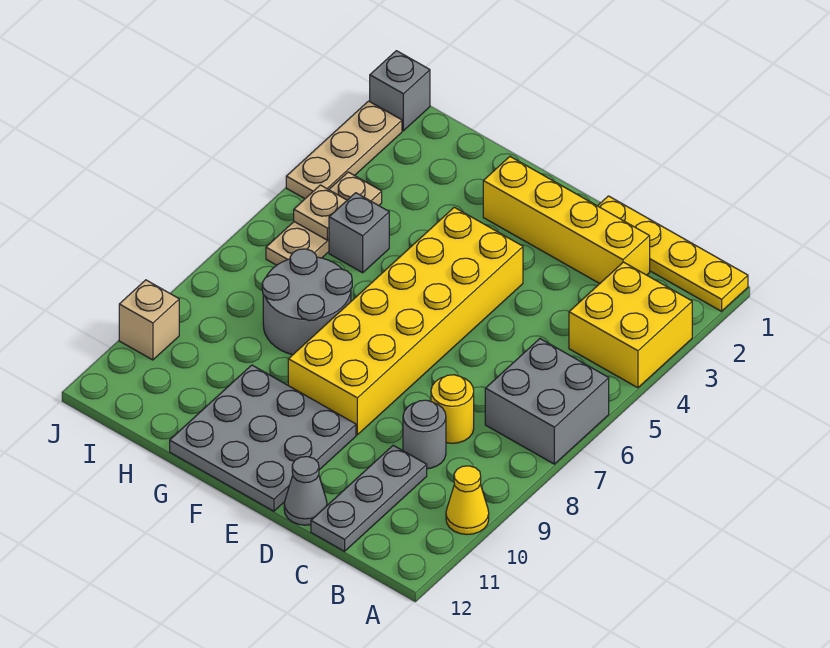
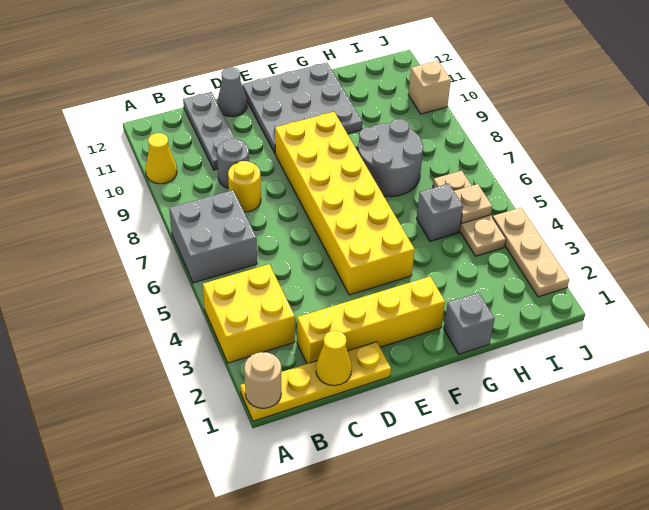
none -> tan 1x1 round brick [244,352,281,408]
none -> yellow 1x1 cone [316,331,352,386]
grey 1x1 brick [370,51,430,131] -> grey 1x1 brick moved to [444,293,494,354]

